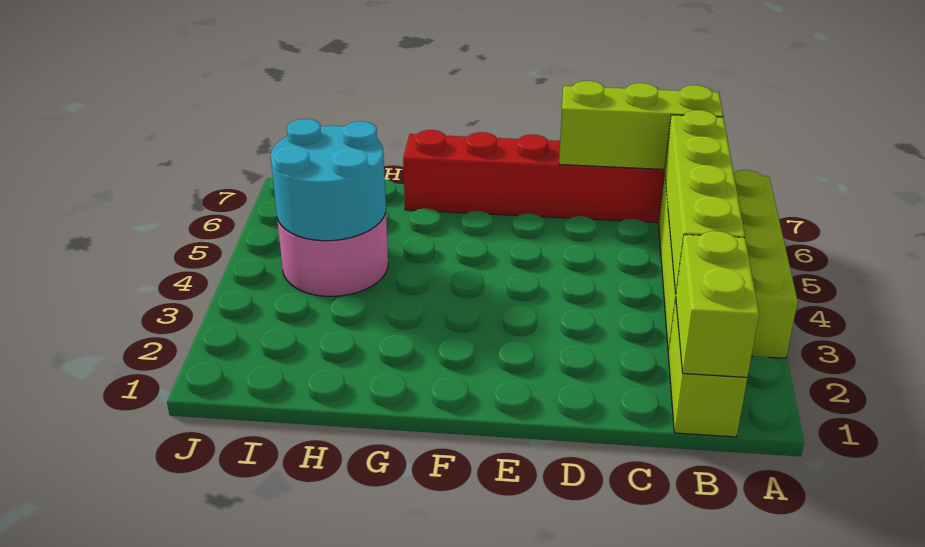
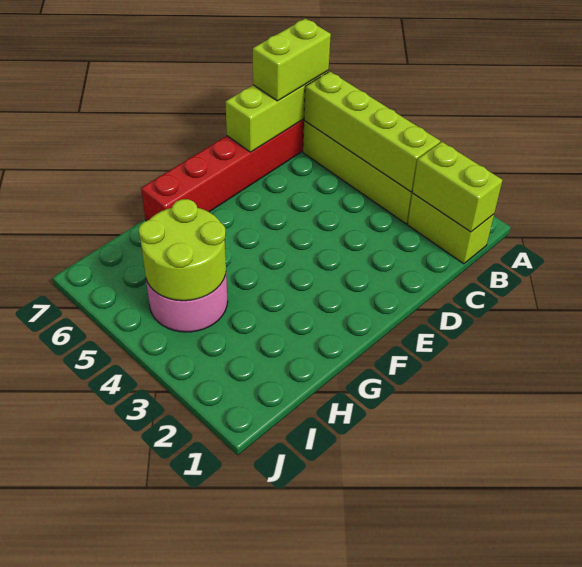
none -> lime 1x2 brick [253,19,331,101]
cyan 2x2 round brick [271,119,386,241] -> lime 2x2 round brick [139,199,226,301]

